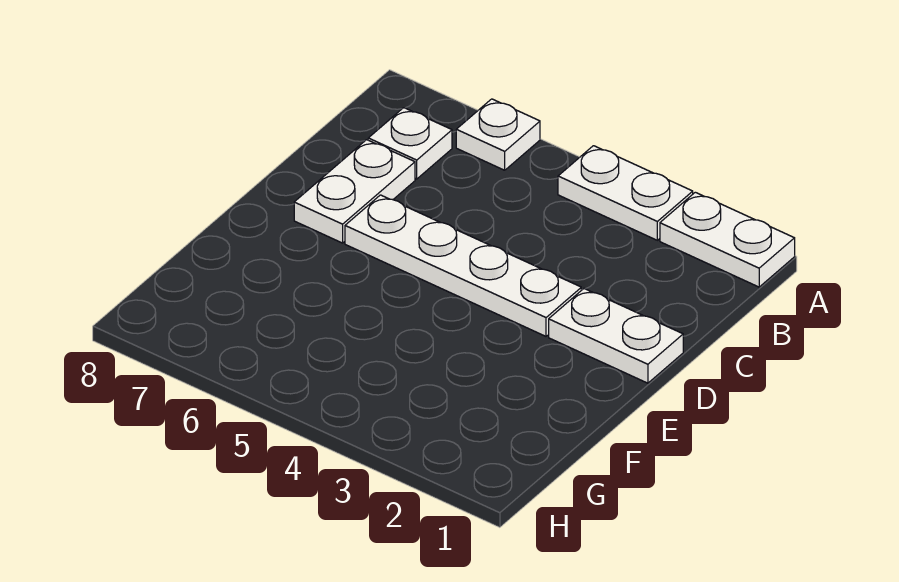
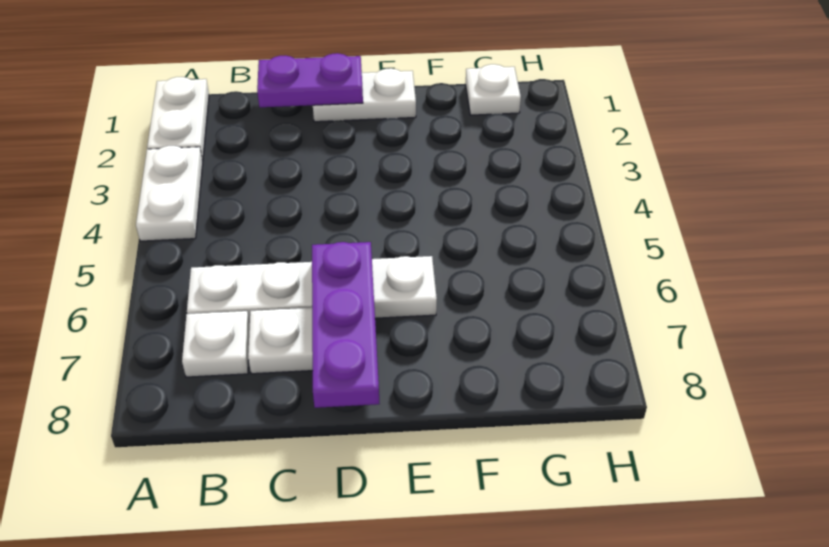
white 1x1 plate [456,99,540,170] -> white 1x1 plate moved to [466,64,521,115]
none -> purple 1x2 plate [257,53,363,107]
white 1x2 plate [549,289,683,383] -> white 1x2 plate turned to [313,68,416,122]
white 1x4 plate [345,195,581,336] -> white 1x4 plate turned to [187,256,437,324]
none -> purple 1x3 plate [312,242,379,408]

